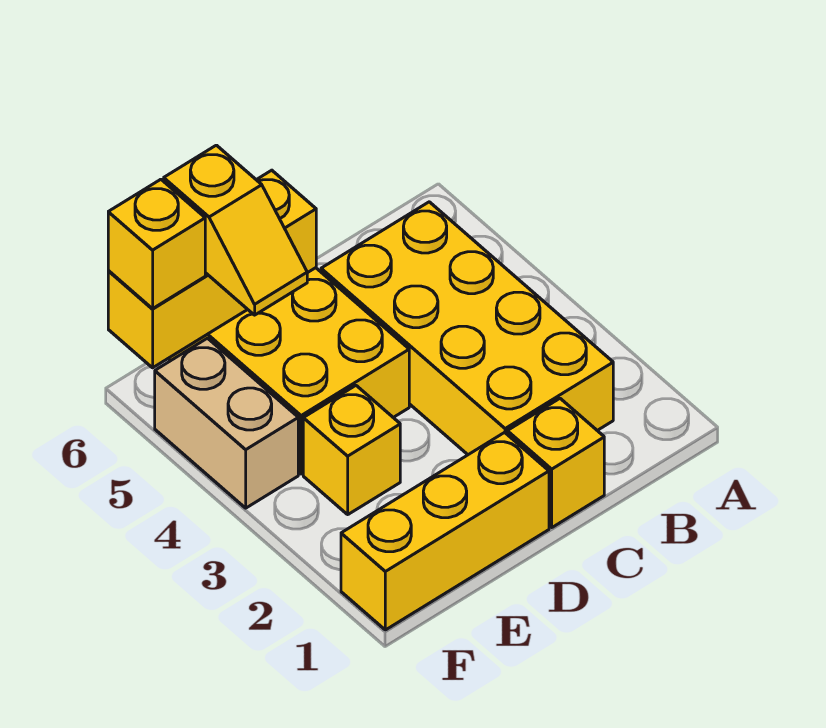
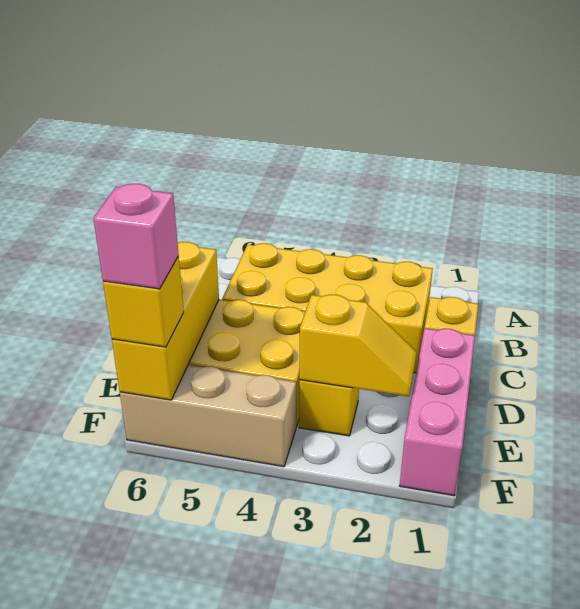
yellow 1x3 brick [341,432,549,630] -> pink 1x3 brick [400,328,475,496]
yellow 1x2 slope [164,145,307,315] -> yellow 1x2 slope moved to [299,295,417,396]
tan 1x2 brick [155,338,298,508] -> tan 1x3 brick [120,365,296,467]
none -> pink 1x1 brick [93,184,179,289]

